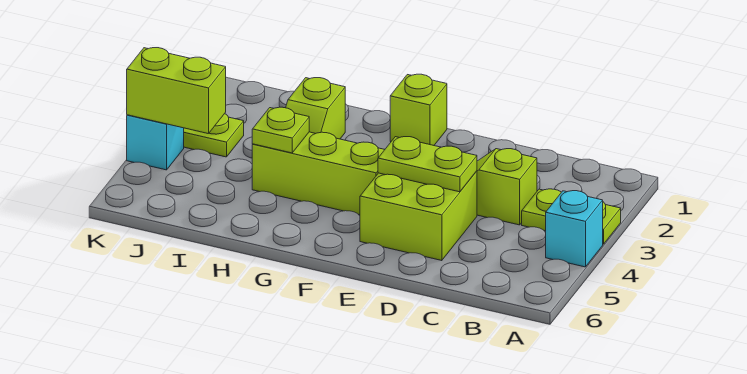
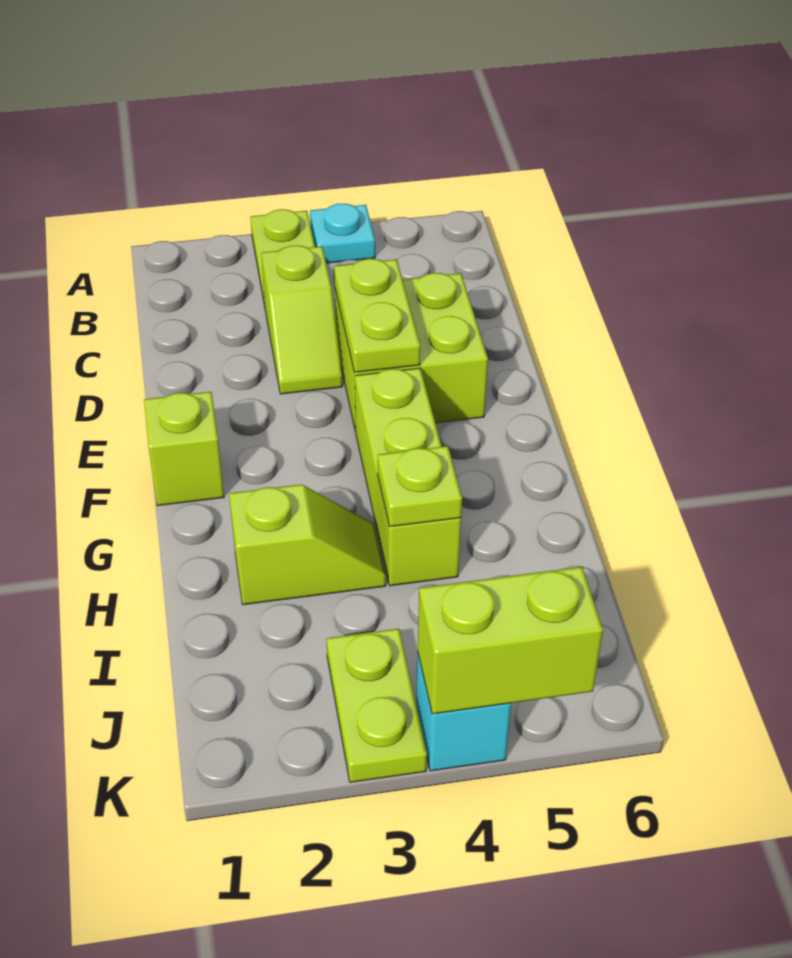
cyan 1x1 brick [546,191,603,267] -> cyan 1x1 plate [310,204,375,263]
lime 1x2 brick [127,48,226,134] -> lime 1x2 brick turned to [418,567,603,714]

